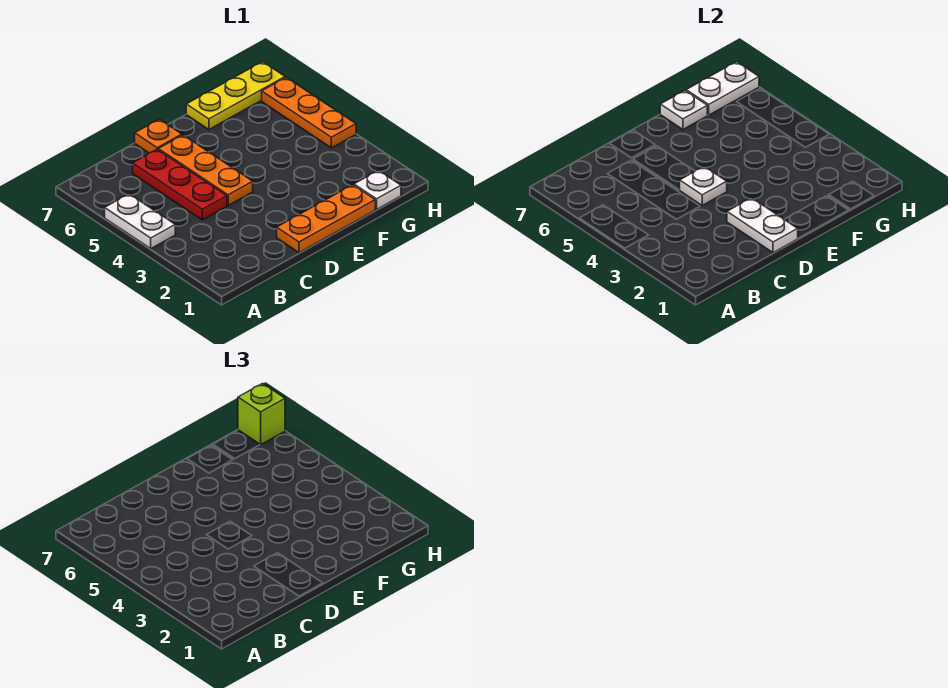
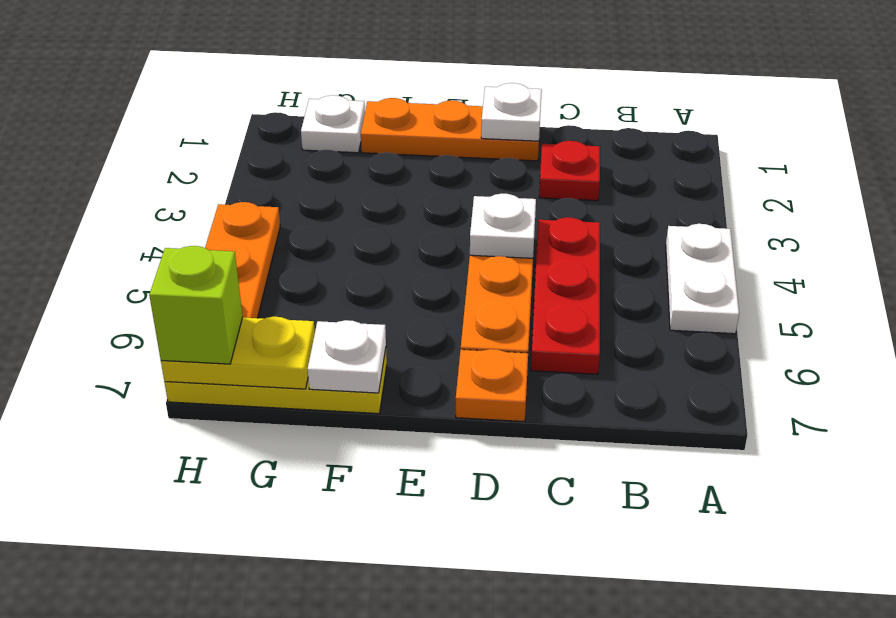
none -> red 1x1 plate [539,141,600,201]
white 1x2 plate [727,198,798,253] -> white 1x1 plate [481,83,542,141]
white 1x2 plate [686,62,759,115] -> yellow 1x2 plate [161,317,315,389]

